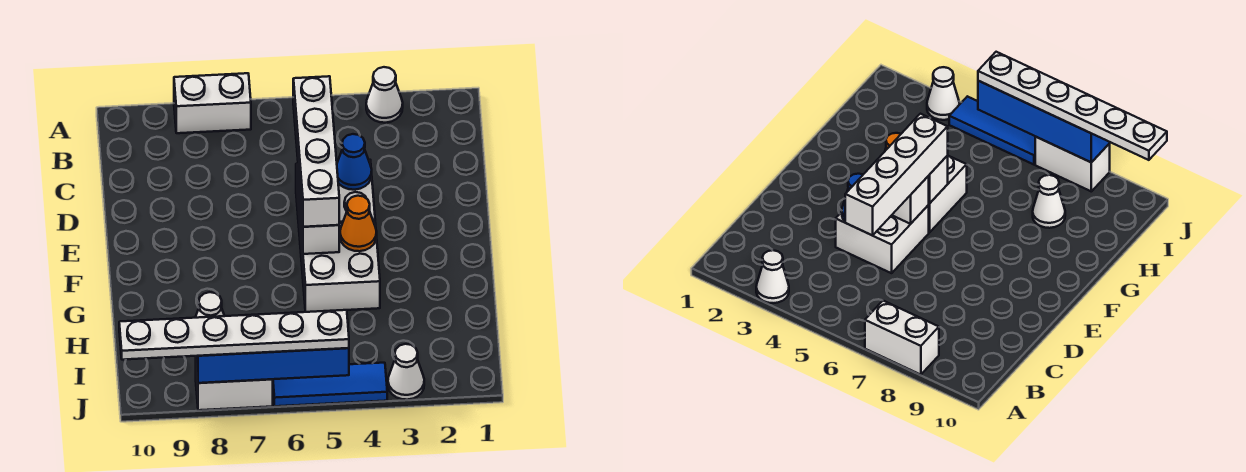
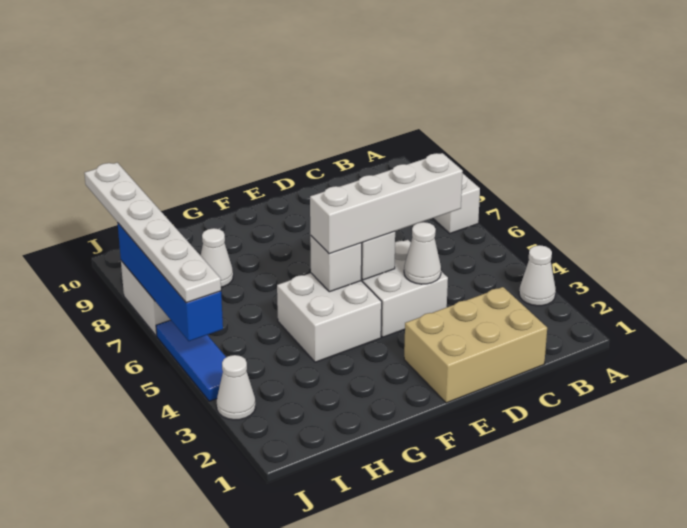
none -> tan 2x3 brick [404,287,547,403]
blue 1x1 cone [337,134,372,190] -> white 1x1 cone [404,222,441,284]
orange 1x1 cone [340,196,377,251] -> none

